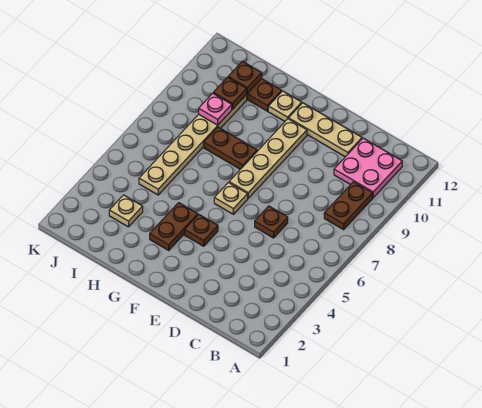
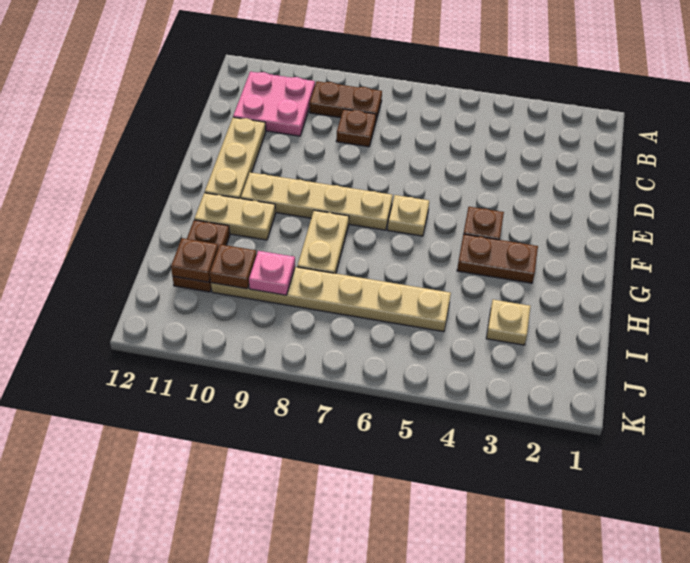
brown 1x1 plate [255,206,288,238] -> brown 1x1 plate moved to [336,109,376,147]
brown 1x2 plate [204,127,257,169] -> tan 1x2 plate [297,210,349,274]
tan 1x1 plate [268,91,302,121] -> tan 1x2 plate [194,193,276,240]

